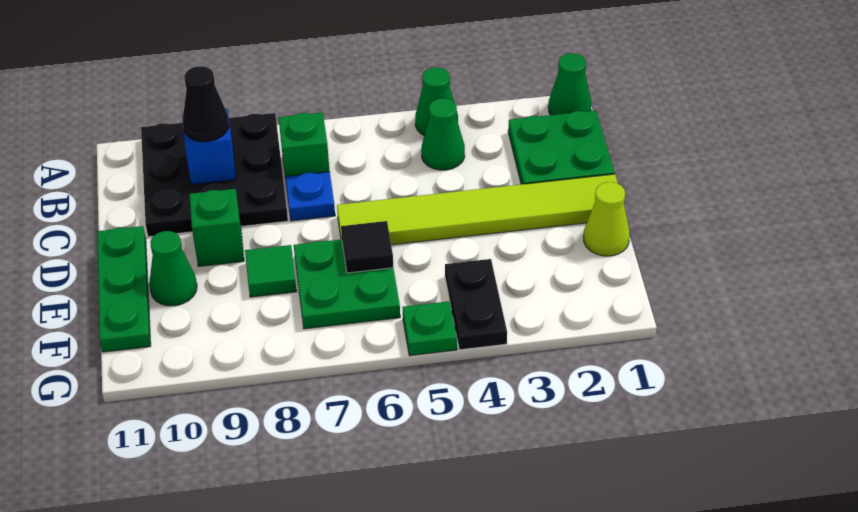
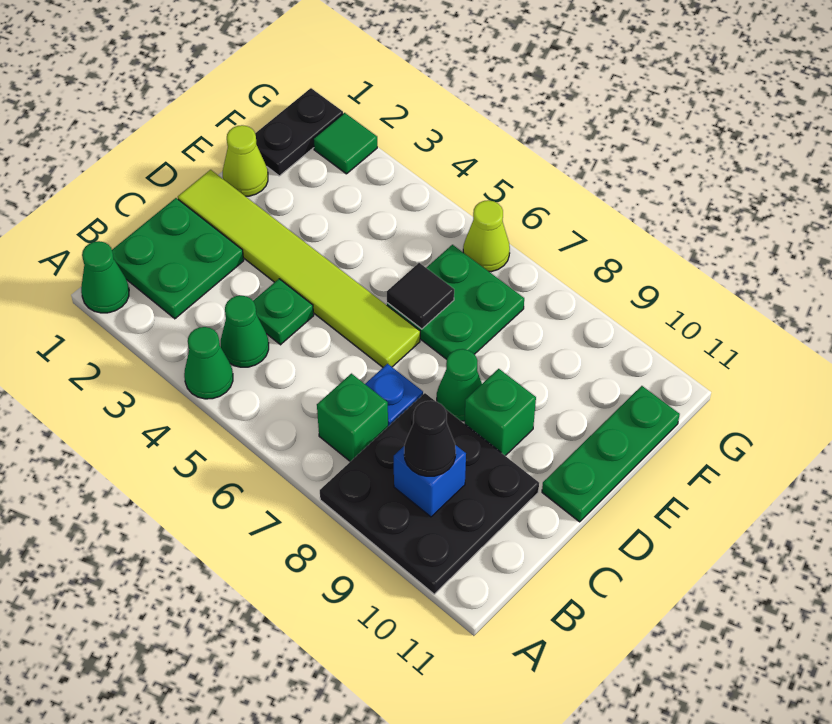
green 1x1 tile [245,245,297,297] -> green 1x1 tile moved to [313,113,377,174]
green 1x1 cone [149,231,197,306] -> green 1x1 cone moved to [437,349,482,421]
black 1x2 plate [445,259,507,350] -> black 1x2 plate moved to [255,88,343,176]
green 1x1 plate [403,301,457,356] -> green 1x1 plate moved to [253,279,314,345]
none -> lime 1x1 cone [463,200,510,272]

